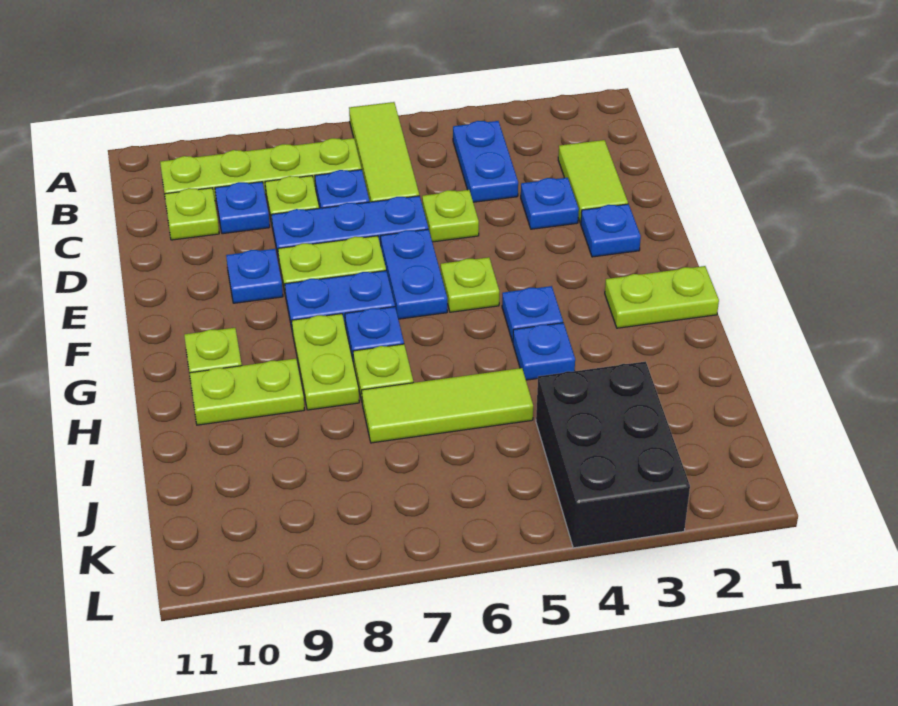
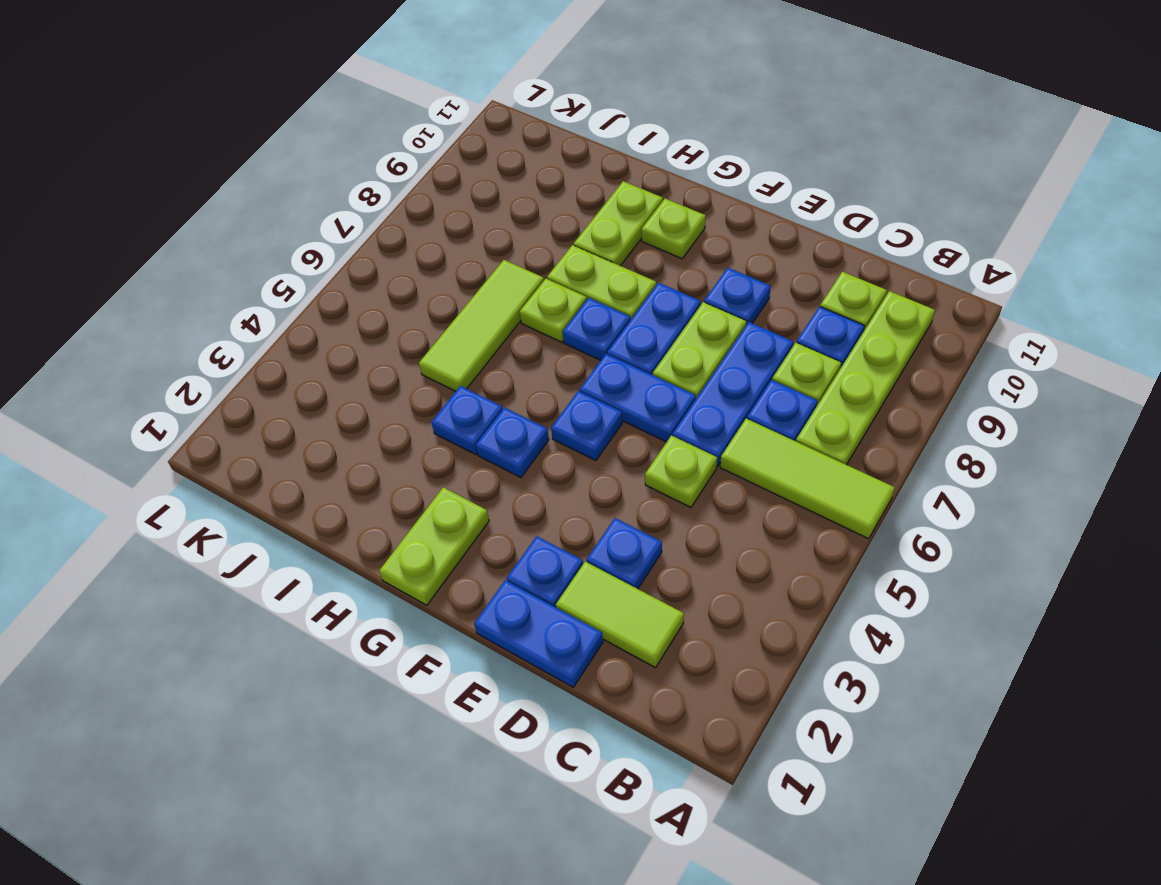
blue 1x2 plate [453,121,518,202] -> blue 1x2 plate moved to [474,580,603,687]
lime 1x1 plate [441,257,499,312] -> blue 1x1 plate [551,391,622,460]
black 2x3 brick [536,362,690,548] -> none

